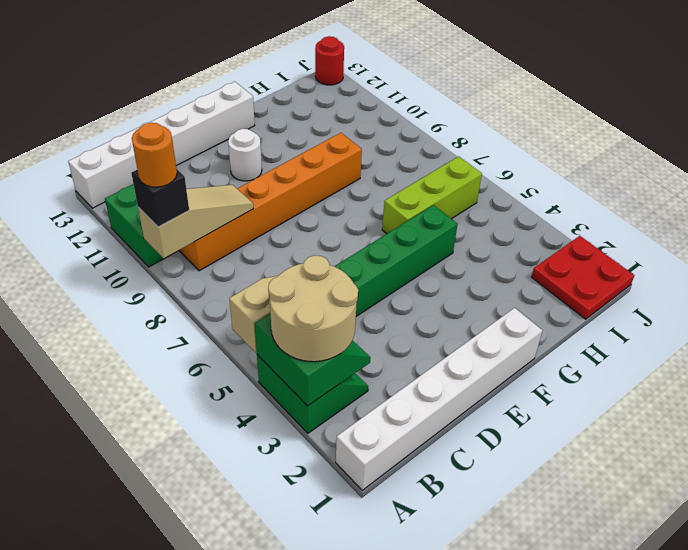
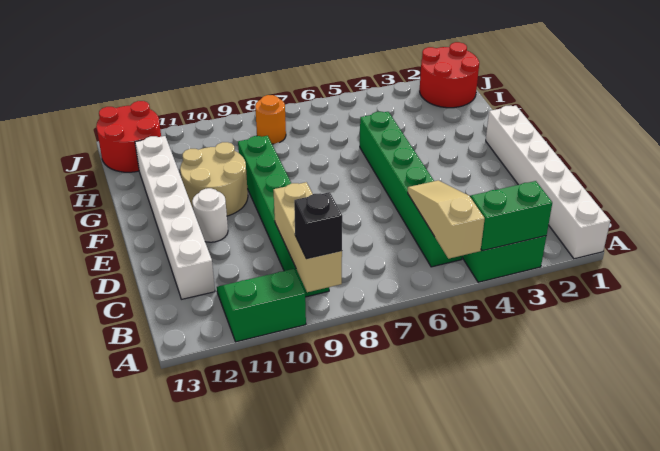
tan 2x2 round brick [268,255,358,362] -> tan 2x2 round brick moved to [180,142,248,216]
tan 1x3 slope [138,185,253,258] -> tan 1x3 brick [273,182,342,292]
orange 1x1 round brick [132,123,177,187] -> orange 1x1 round brick moved to [255,95,286,144]
white 1x6 brick [68,82,255,208] -> white 1x6 brick moved to [135,136,215,299]
orange 1x6 brick [180,133,362,271] -> green 1x6 brick [238,136,329,297]
lime 1x3 brick [382,156,482,234] -> none
red 2x2 plate [532,236,634,319] -> red 2x2 round brick [420,42,479,108]
red 1x1 round brick [315,36,344,85] -> red 2x2 round brick [96,101,161,172]

